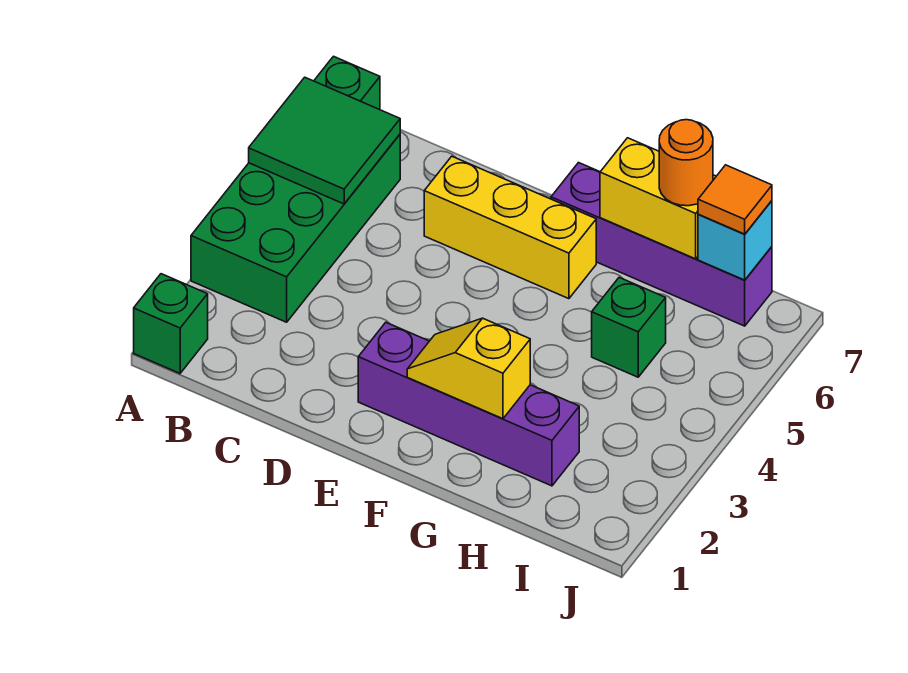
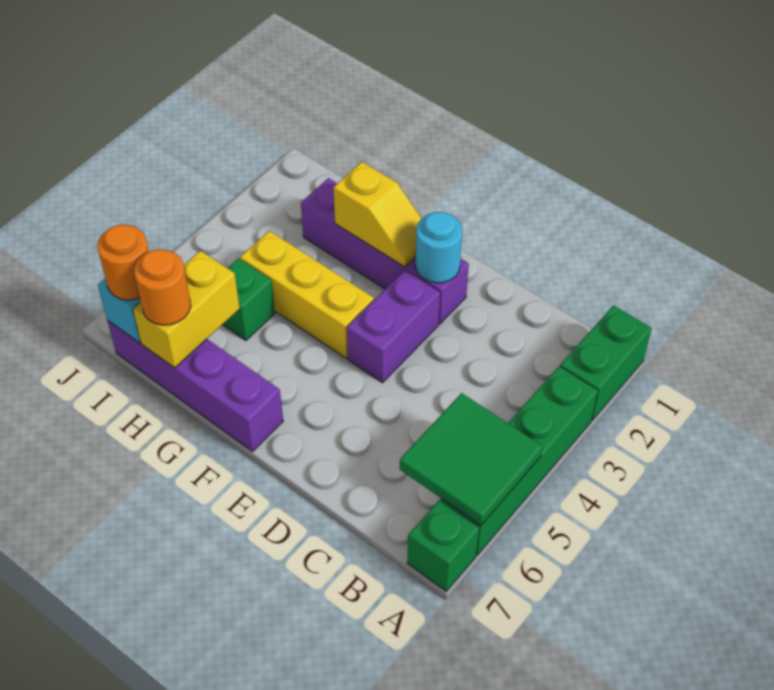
green 1x1 brick [134,274,208,373] -> green 1x2 brick [560,305,652,420]
green 2x4 brick [191,134,400,322] -> green 1x4 brick [441,366,598,555]
yellow 1x3 brick [424,156,596,299] -> yellow 1x3 brick moved to [240,231,374,358]
none -> cyan 1x1 round brick [416,212,462,283]
none -> purple 1x2 brick [347,270,440,383]
yellow 1x2 brick [600,138,716,259] -> yellow 1x2 brick turned to [133,251,240,368]
orange 1x1 tile [698,165,772,234] -> orange 1x1 round brick [98,225,149,300]

